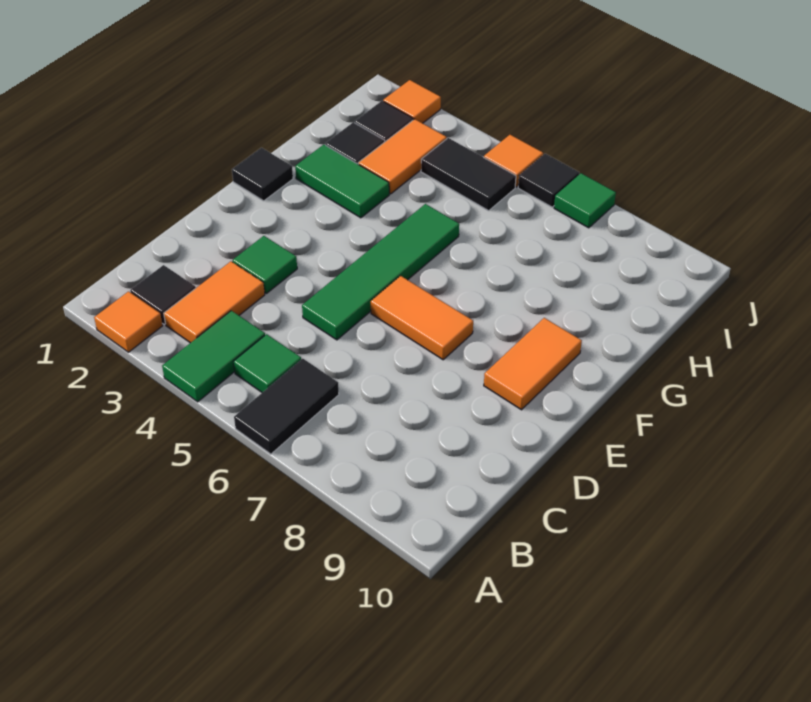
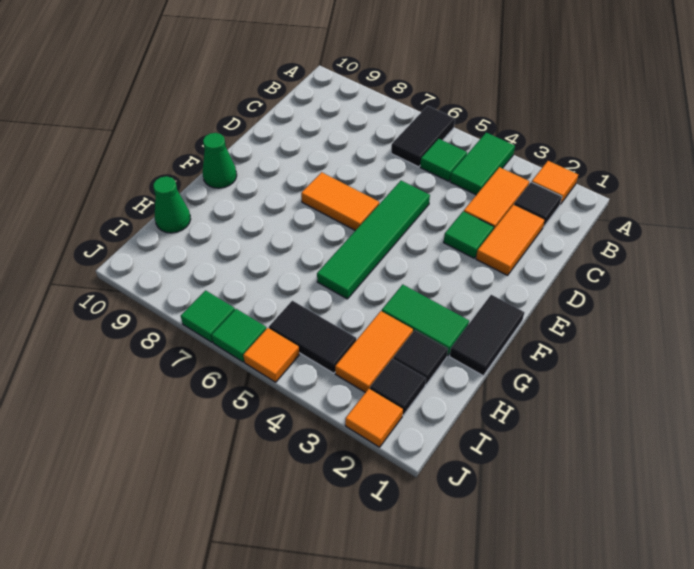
orange 1x2 tile [484,318,582,410] -> orange 1x2 tile moved to [476,204,545,275]
black 1x1 tile [232,148,293,201] -> black 1x2 tile [450,295,524,376]
none -> green 1x1 cone [202,133,237,188]
none -> green 1x1 cone [153,176,191,233]
black 1x1 tile [518,154,579,207] -> green 1x1 tile [211,309,266,362]

